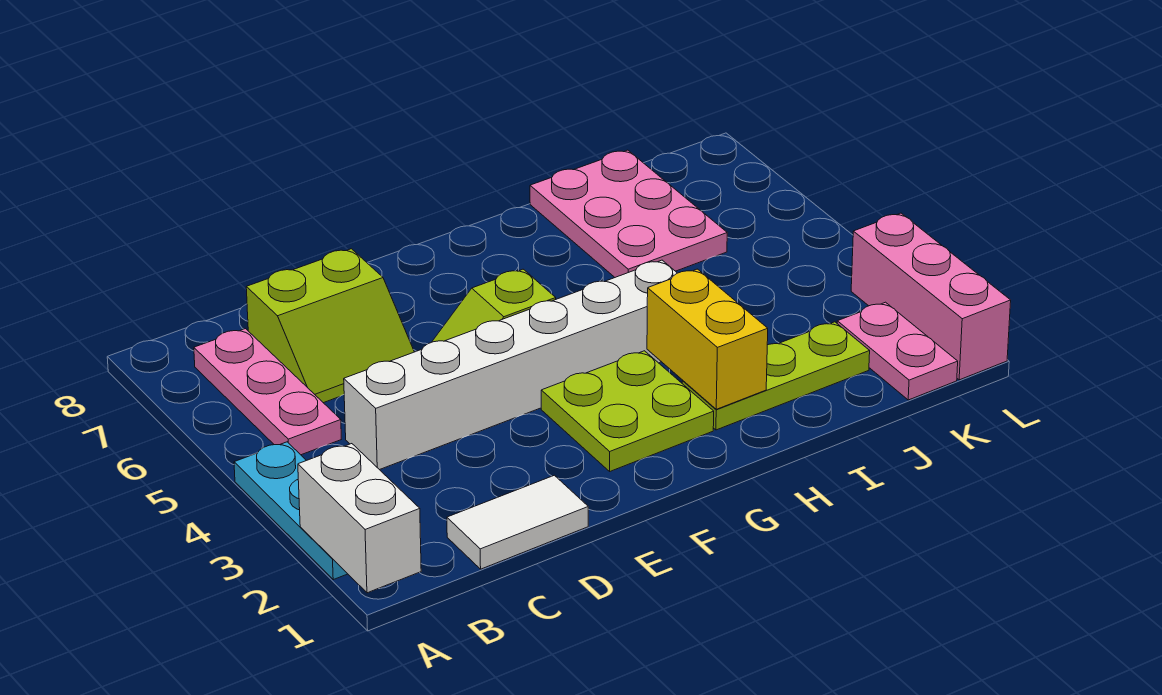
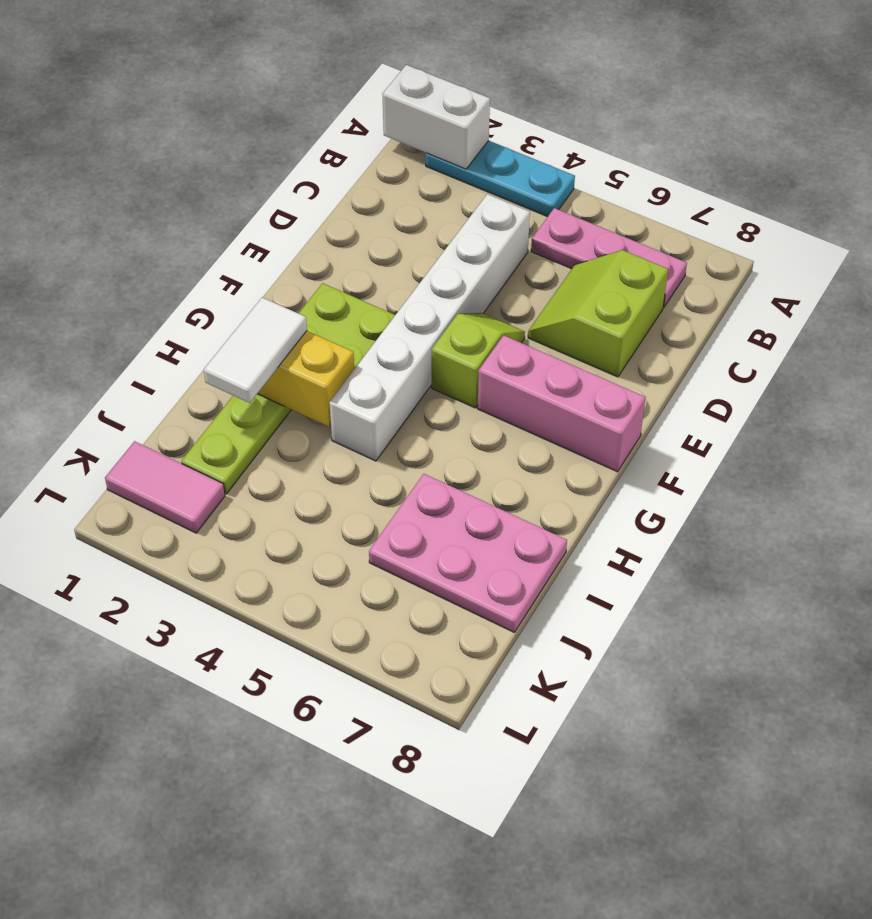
white 1x2 tile [447,475,588,569] -> white 1x2 tile moved to [204,298,307,403]
pink 1x2 plate [837,302,958,400] -> pink 1x2 tile [105,441,225,533]
pink 1x3 brick [851,213,1011,380] -> pink 1x3 brick moved to [478,335,645,472]

